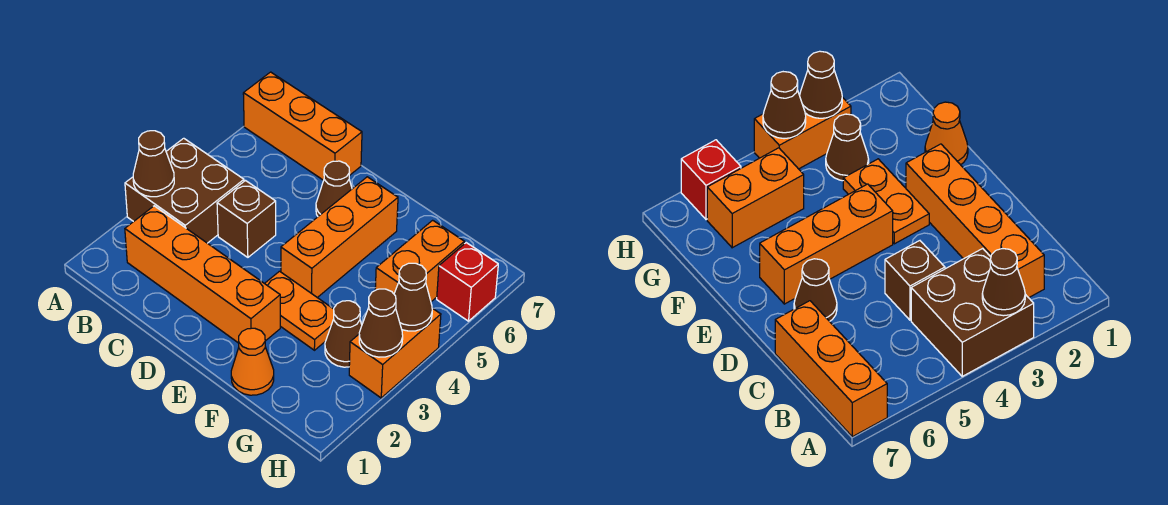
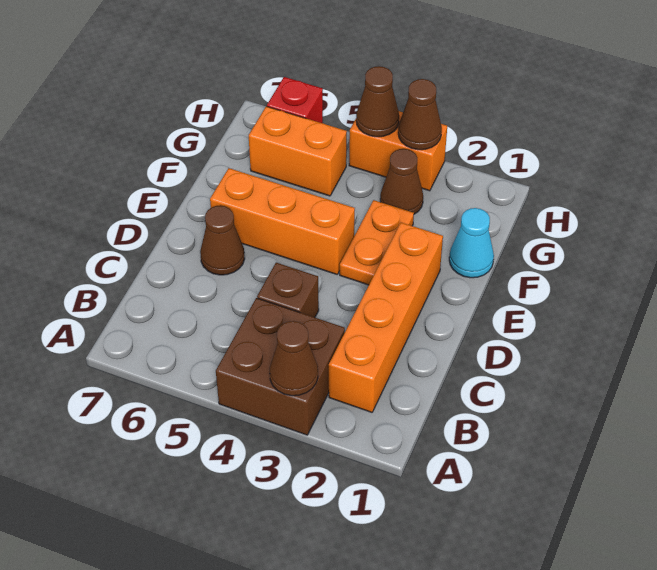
orange 1x3 brick [243,72,362,180] -> none
orange 1x1 cone [231,328,274,395] -> cyan 1x1 cone [449,208,494,278]

